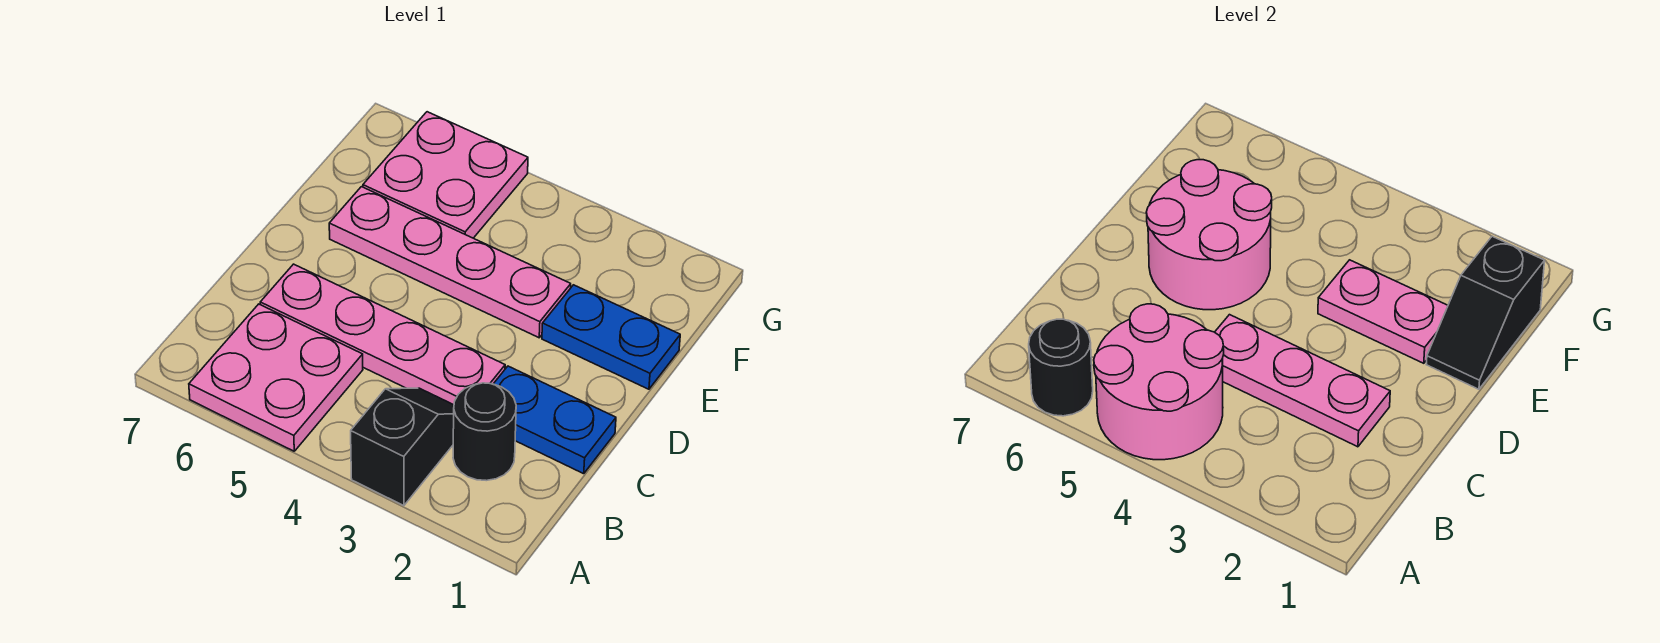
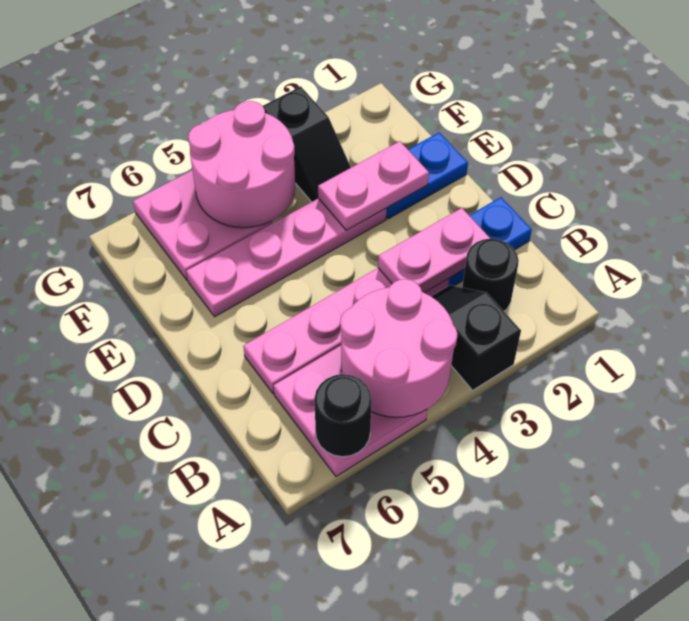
pink 1x3 plate [1215,315,1390,447] -> pink 1x2 plate [378,208,490,293]
pink 2x2 round brick [1146,160,1272,310] -> pink 2x2 round brick moved to [188,101,295,228]
black 1x2 slope [1426,236,1545,389] -> black 1x2 slope moved to [263,86,351,202]

